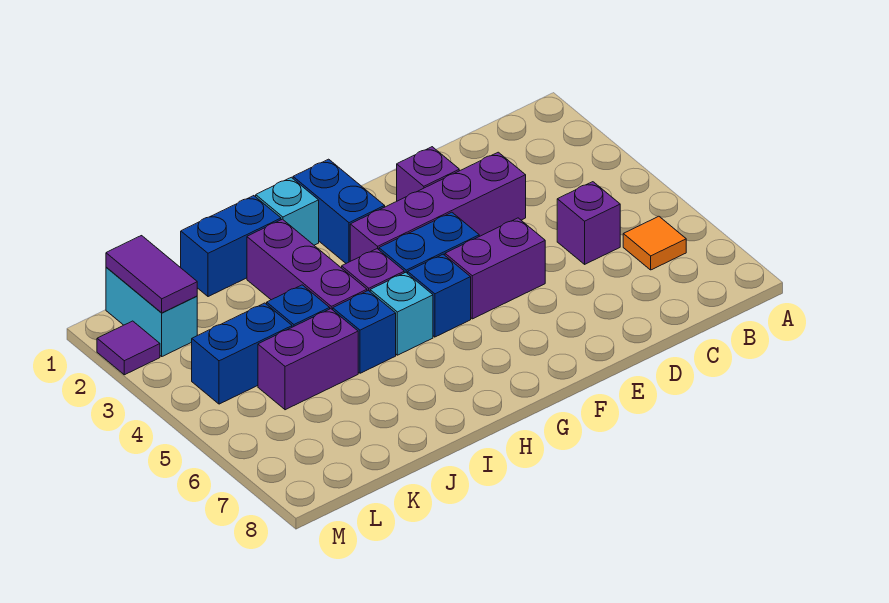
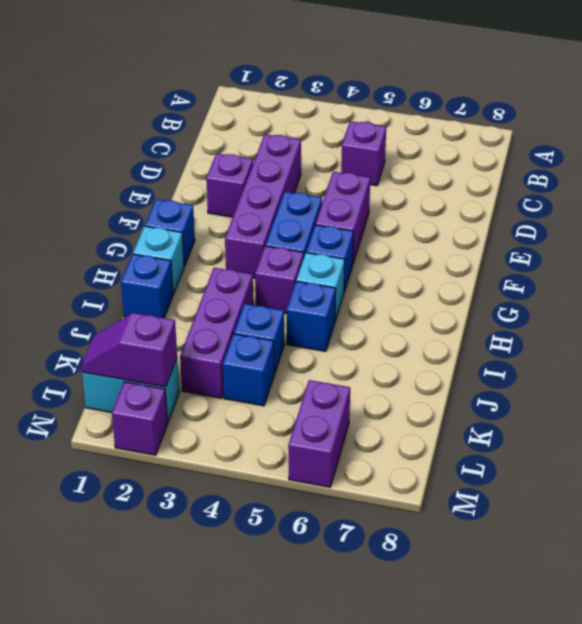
orange 1x1 tile [623,216,686,270] -> none
blue 1x2 brick [293,159,385,263] -> blue 1x1 brick [145,199,195,266]
blue 1x2 brick [181,196,281,297] -> blue 1x1 brick [121,254,173,318]
purple 1x3 brick [247,219,367,310] -> purple 1x3 brick turned to [180,268,253,398]
purple 1x2 brick [258,309,358,410] -> purple 1x2 brick moved to [288,380,350,487]
blue 1x2 brick [192,303,292,404] -> blue 1x1 brick [223,334,274,406]
purple 1x2 tile [106,236,197,313] -> purple 1x2 slope [81,313,177,387]
purple 1x1 tile [97,321,160,375] -> purple 1x1 brick [112,382,168,455]

